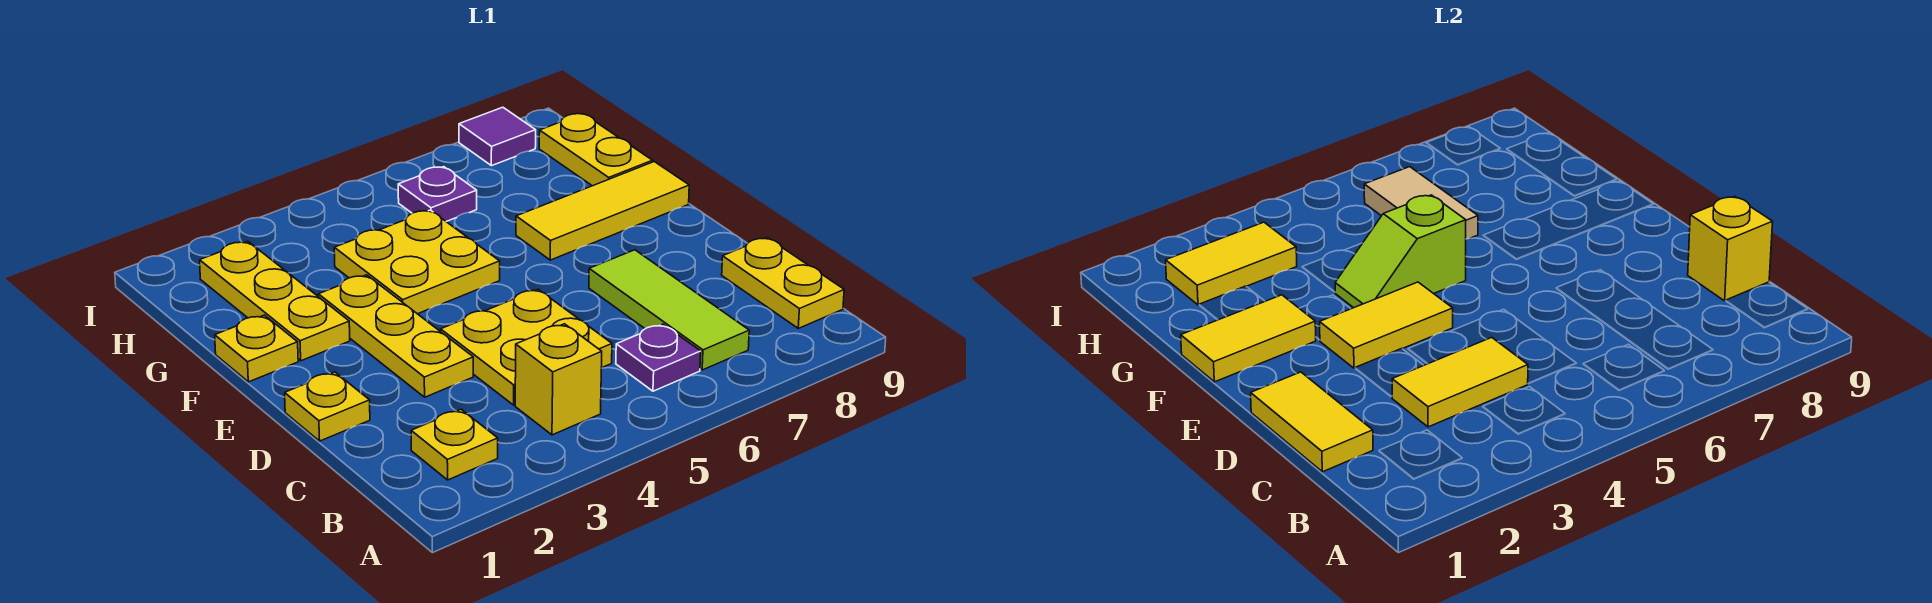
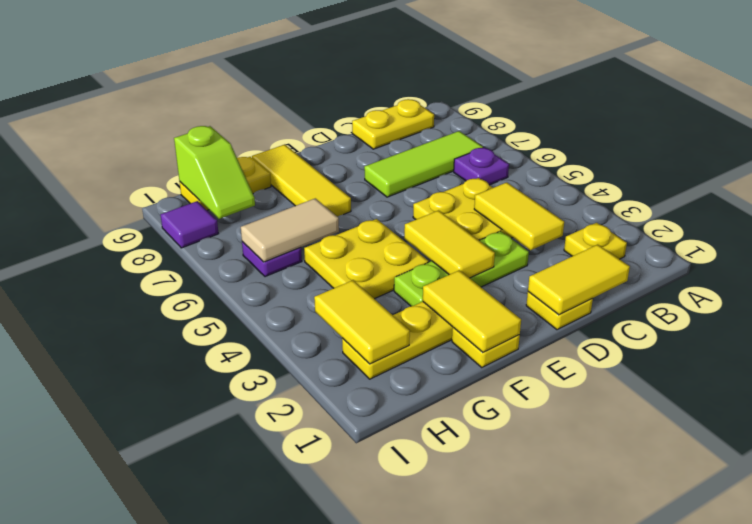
yellow 1x1 brick [515,324,602,435] -> none
yellow 1x1 brick [1688,197,1773,301] -> none
yellow 1x3 plate [318,275,473,397] -> lime 1x3 plate [394,231,529,306]
lime 1x2 slope [1335,195,1466,308] -> lime 1x2 slope moved to [174,126,255,219]

